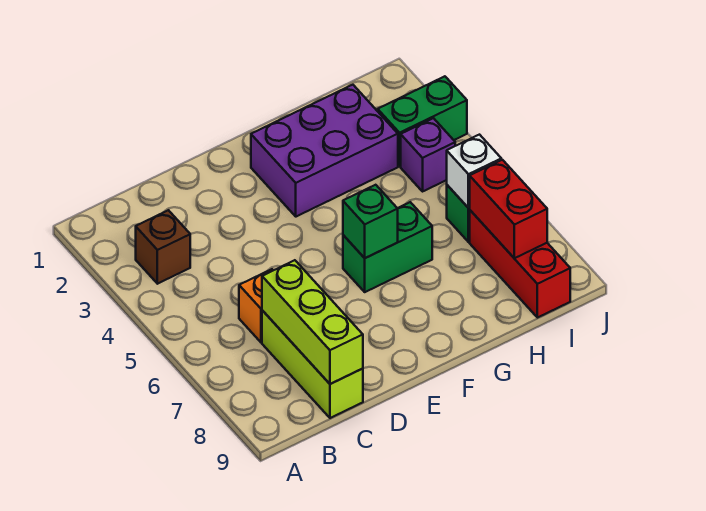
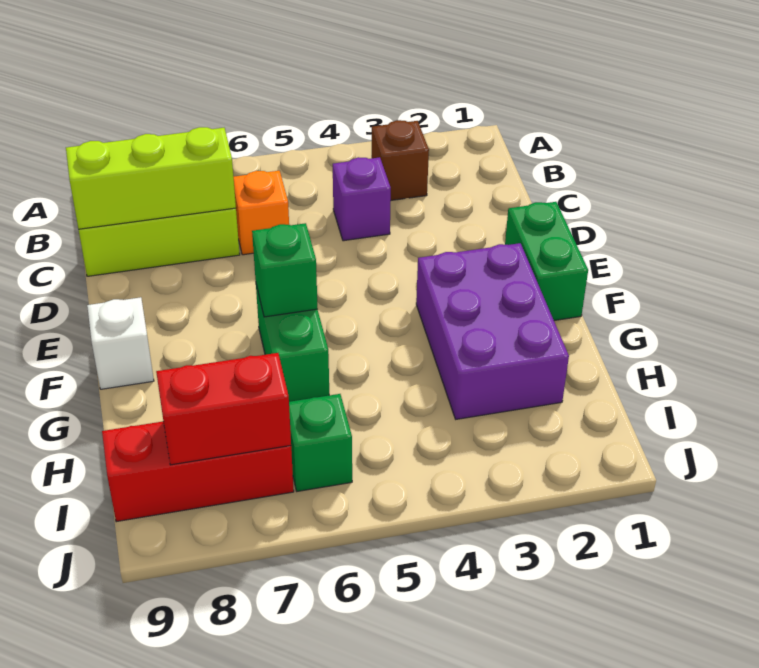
green 1x2 brick [378,76,467,166] -> green 1x2 brick moved to [505,202,588,321]
purple 1x1 brick [401,118,455,191] -> purple 1x1 brick moved to [333,157,391,241]
white 1x1 brick [447,135,501,208] -> white 1x1 brick moved to [87,297,154,389]

